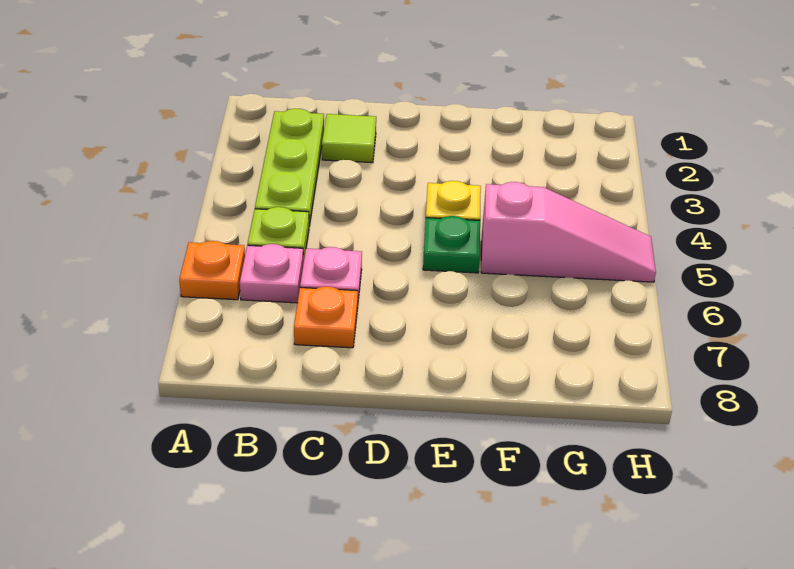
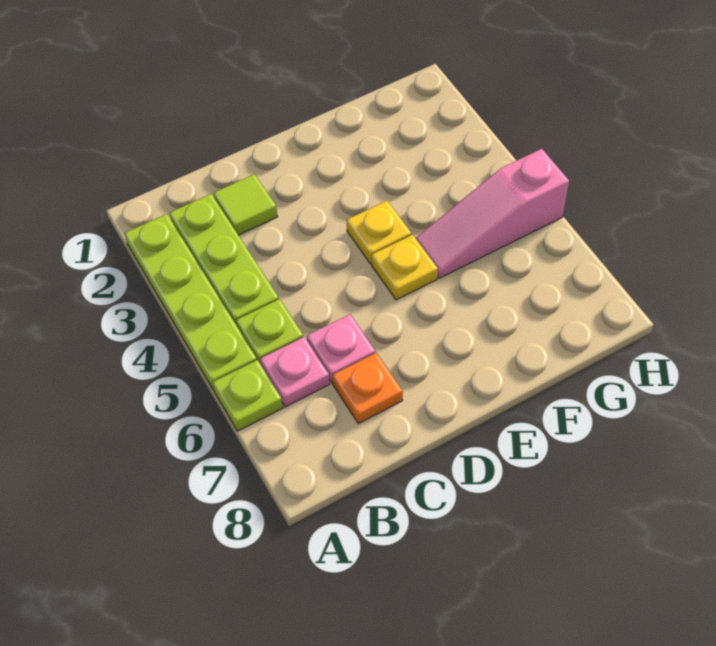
none -> lime 1x4 plate [124,214,257,390]
orange 1x1 plate [179,241,245,300] -> lime 1x1 plate [212,360,283,431]
green 1x1 plate [423,216,480,273] -> yellow 1x1 plate [371,235,438,300]
pink 1x3 slope [481,182,656,282] -> pink 1x3 slope turned to [416,149,569,278]

